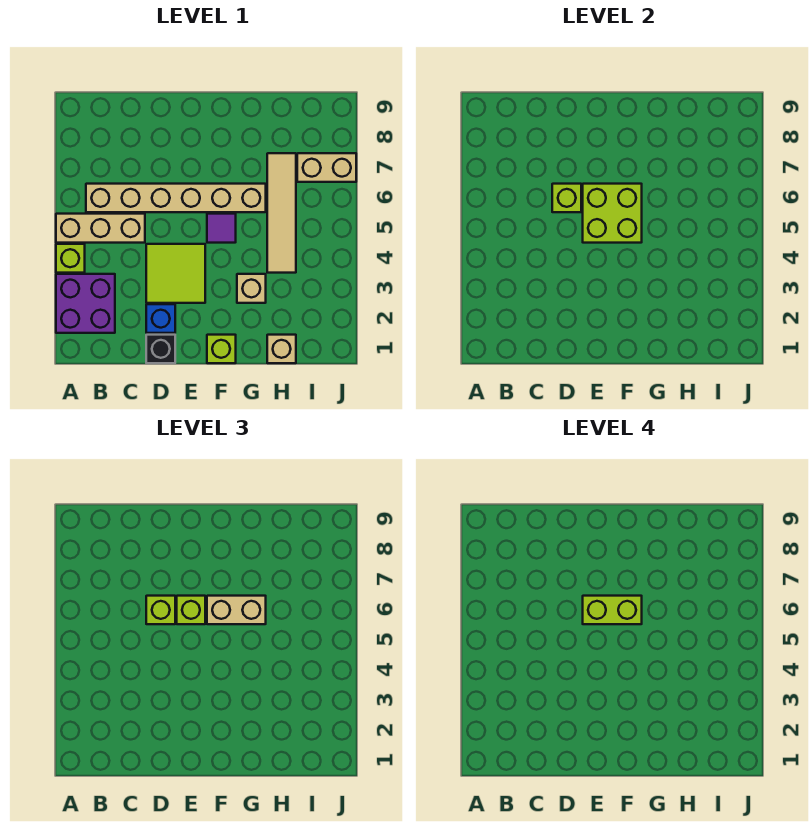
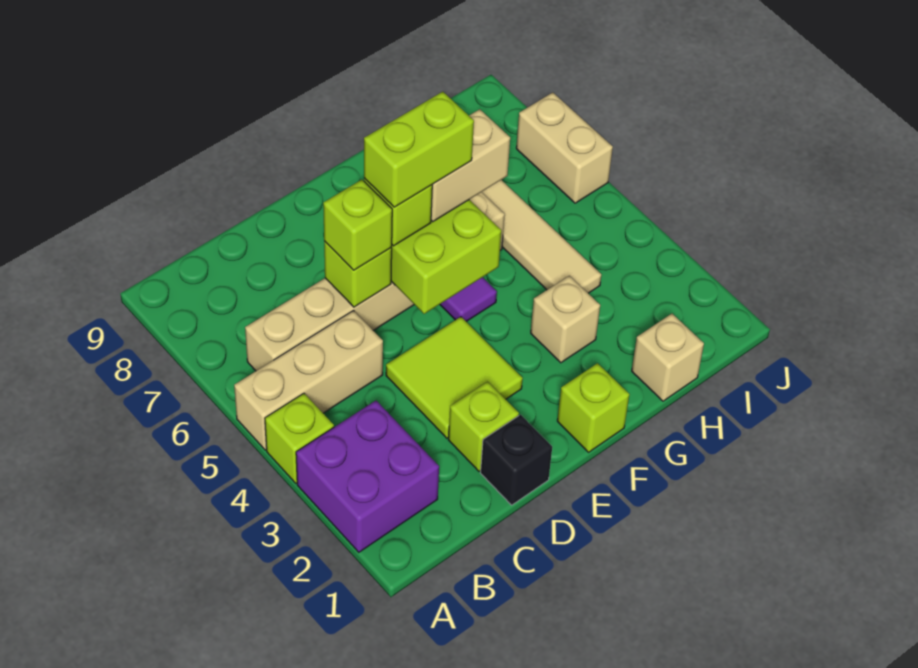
blue 1x1 brick [146,304,175,333] -> lime 1x1 brick [448,382,519,471]
tan 1x2 brick [297,153,356,182] -> tan 1x2 brick turned to [516,92,613,203]

